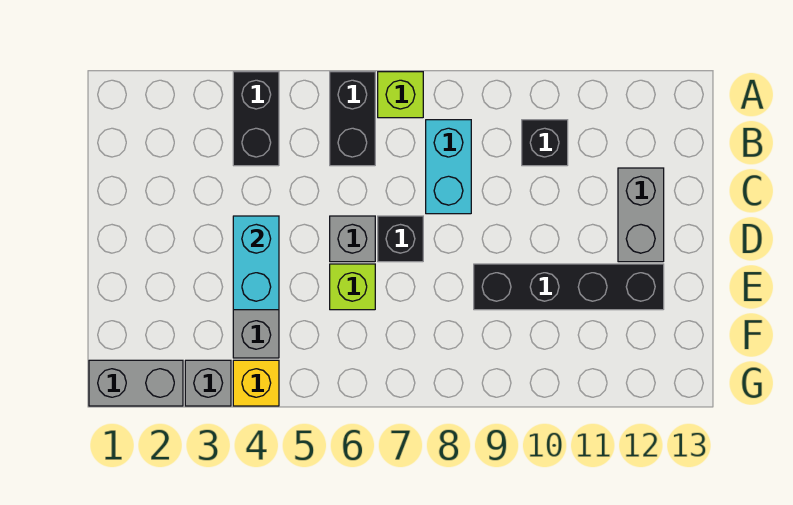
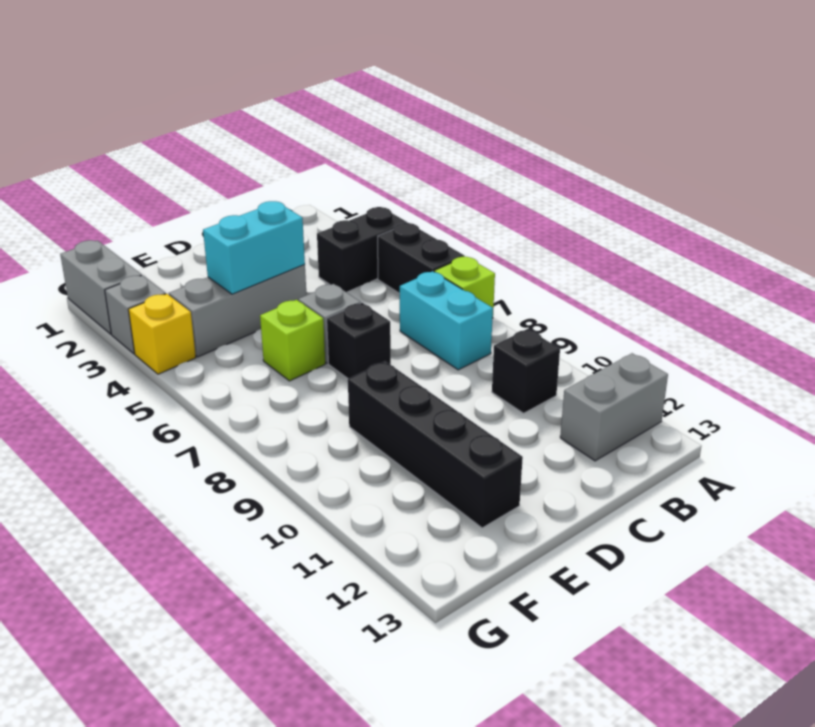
black 1x2 brick [330,72,375,166] -> black 1x2 brick turned to [378,223,465,294]
cyan 1x2 brick [426,120,471,214] -> cyan 1x2 brick turned to [400,271,493,370]
grey 1x2 brick [618,168,664,262] -> grey 1x2 brick moved to [560,353,668,461]

